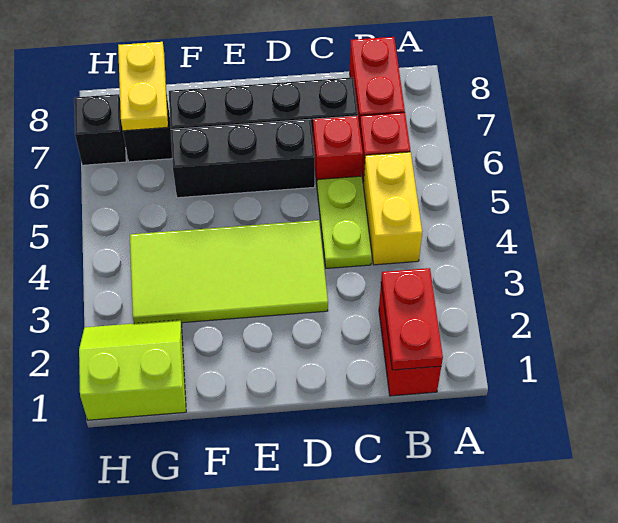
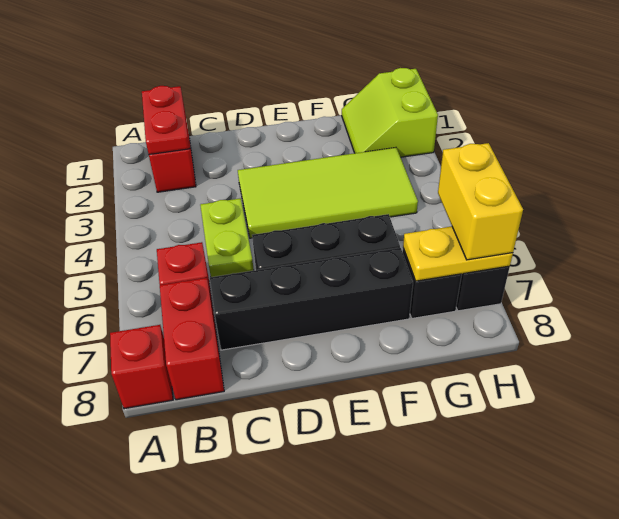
yellow 1x2 brick [364,152,422,265] -> yellow 1x2 brick moved to [438,143,523,260]
red 1x1 brick [313,116,363,184] -> red 1x1 brick moved to [110,325,173,409]
lime 2x2 slope [79,320,186,420] -> lime 2x2 slope turned to [342,68,438,157]
yellow 1x2 plate [118,42,168,131] -> yellow 1x2 plate turned to [403,226,513,281]

